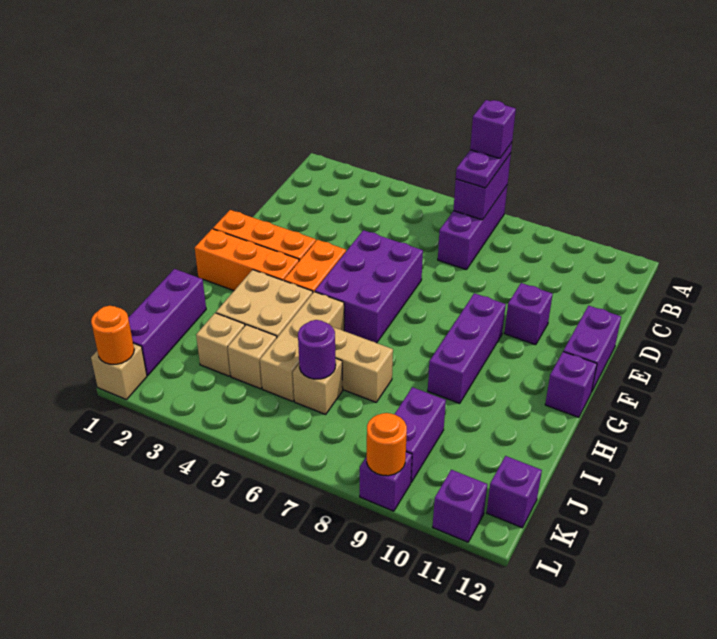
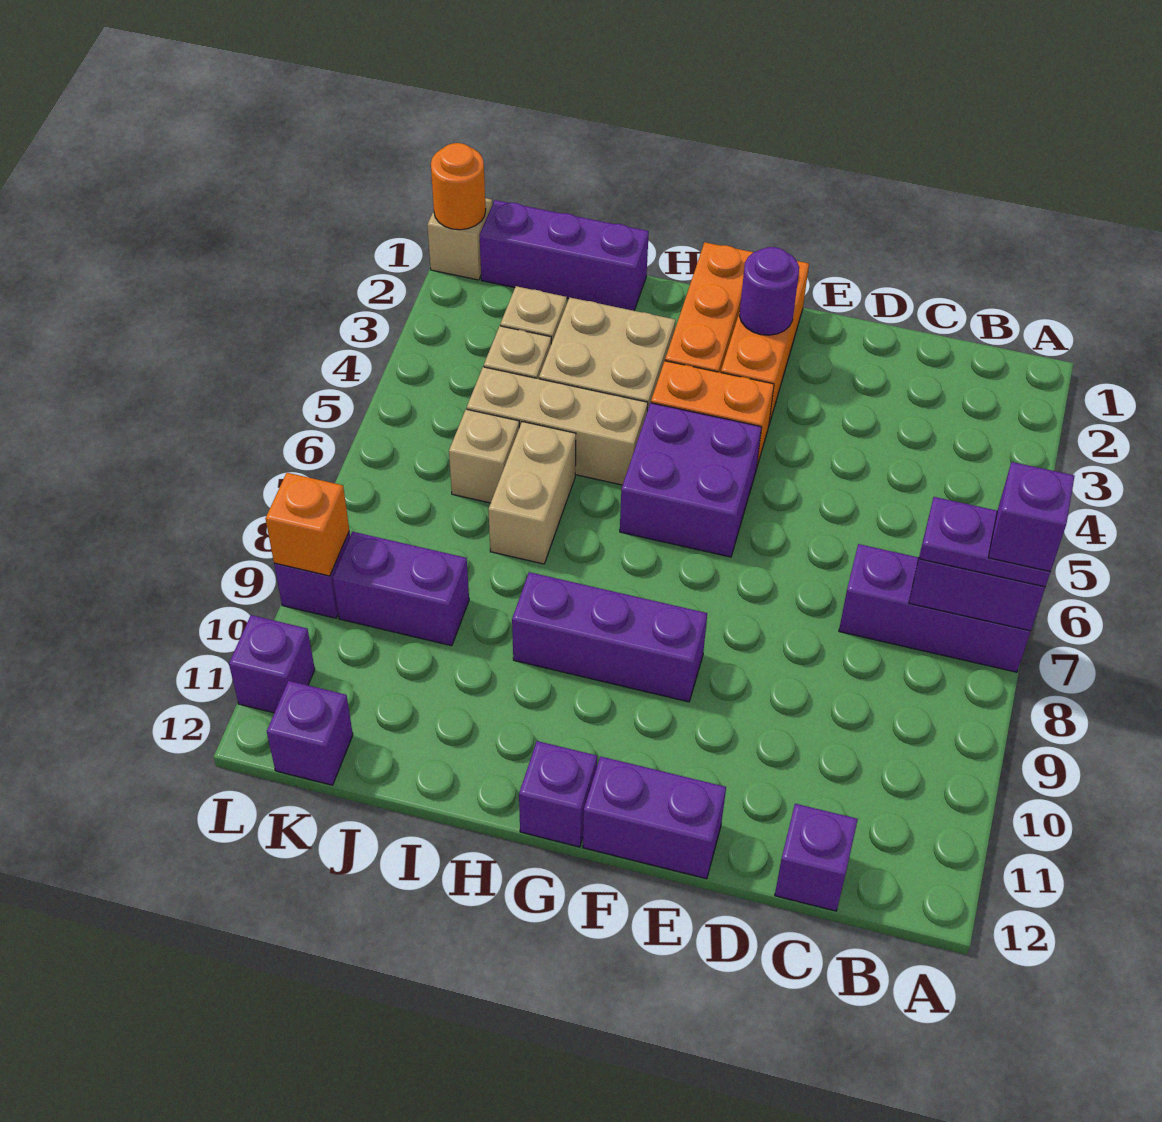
purple 2x3 brick [315,230,423,343] -> purple 2x2 brick [620,403,762,557]
purple 1x1 brick [504,283,553,345] -> purple 1x1 brick moved to [775,804,858,911]
purple 1x1 round brick [298,320,336,379] -> purple 1x1 round brick moved to [739,247,799,335]
orange 1x1 round brick [367,413,407,476] -> orange 1x1 brick [265,473,349,576]

